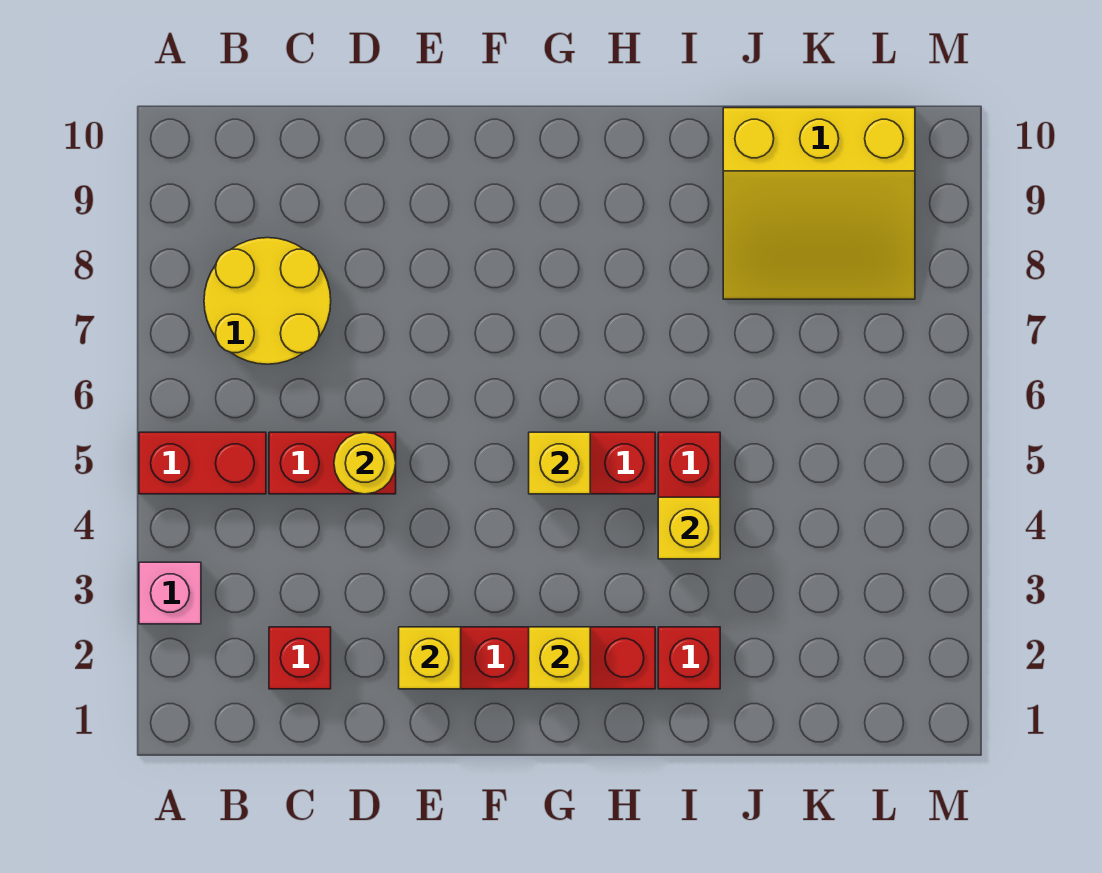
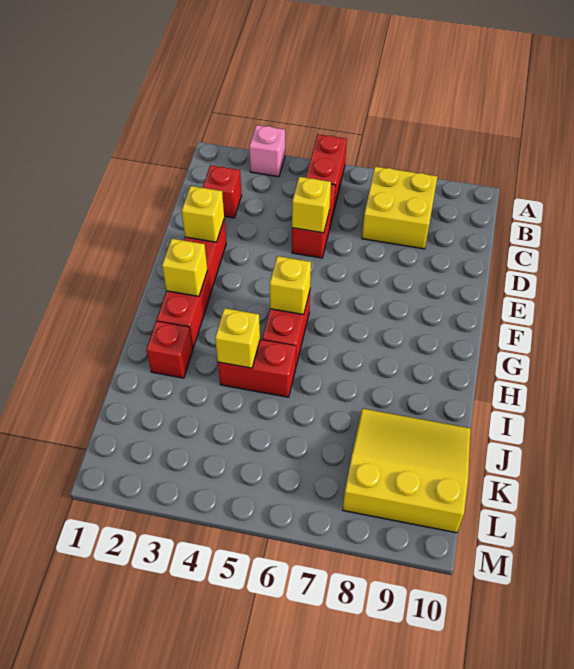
yellow 2x2 round brick [204,238,331,364] -> yellow 2x2 brick [362,167,437,249]
yellow 1x1 round brick [334,432,396,494] -> yellow 1x1 brick [292,177,331,233]
yellow 3x3 slope [723,108,915,299] -> yellow 3x3 slope turned to [343,408,470,533]

